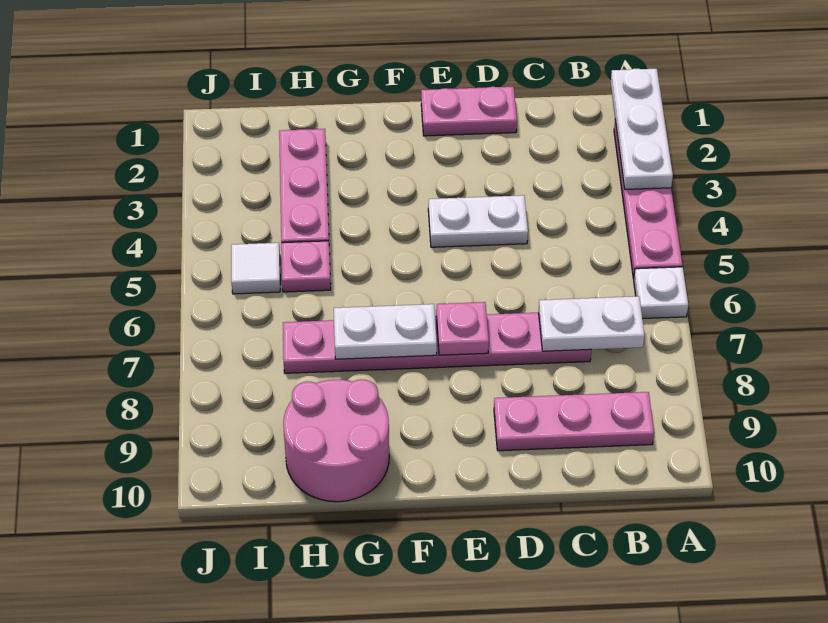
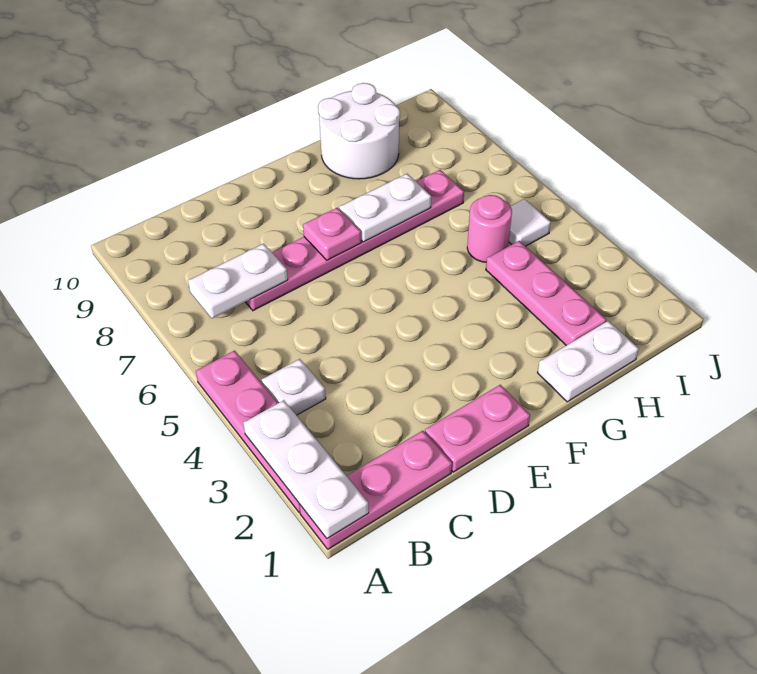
white 1x1 plate [634,267,688,319] -> white 1x1 plate moved to [262,359,326,415]
pink 1x3 plate [494,392,654,451] -> pink 1x3 plate moved to [299,431,452,549]
white 1x2 plate [428,195,528,247] -> white 1x2 plate moved to [538,321,639,402]
pink 2x2 round brick [283,380,389,502] -> white 2x2 round brick [318,83,400,179]
pink 1x1 plate [281,241,331,292] -> pink 1x1 round brick [467,195,512,262]

